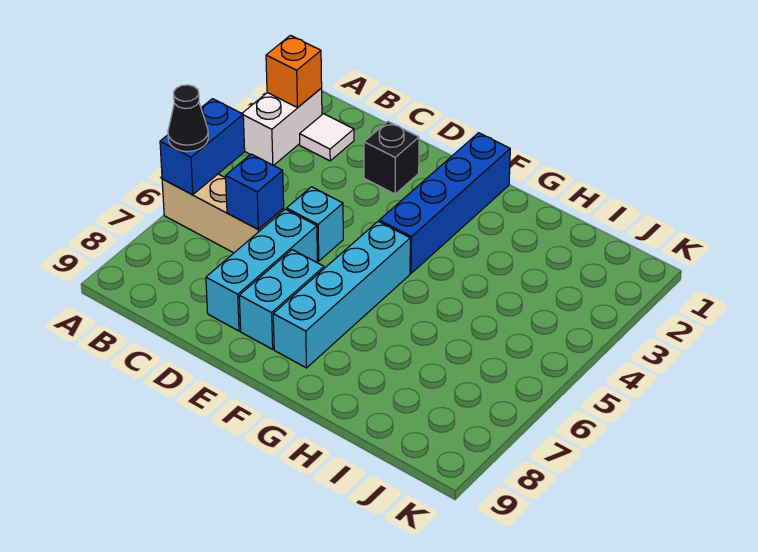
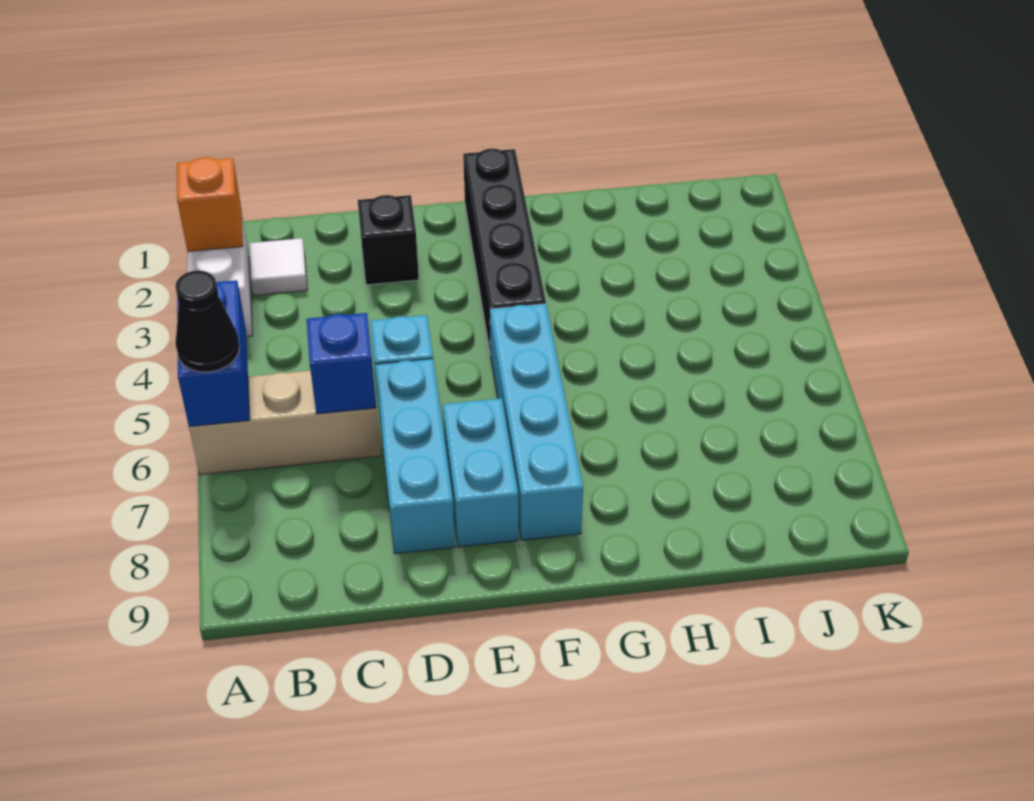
blue 1x4 brick [379,133,510,273] -> black 1x4 brick [463,149,546,355]

